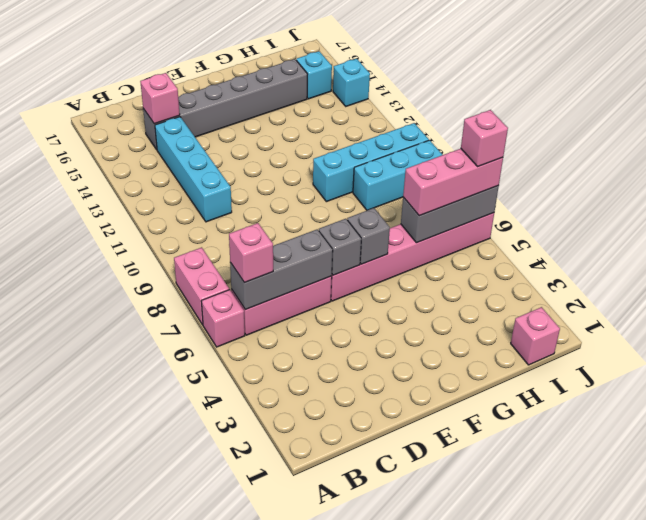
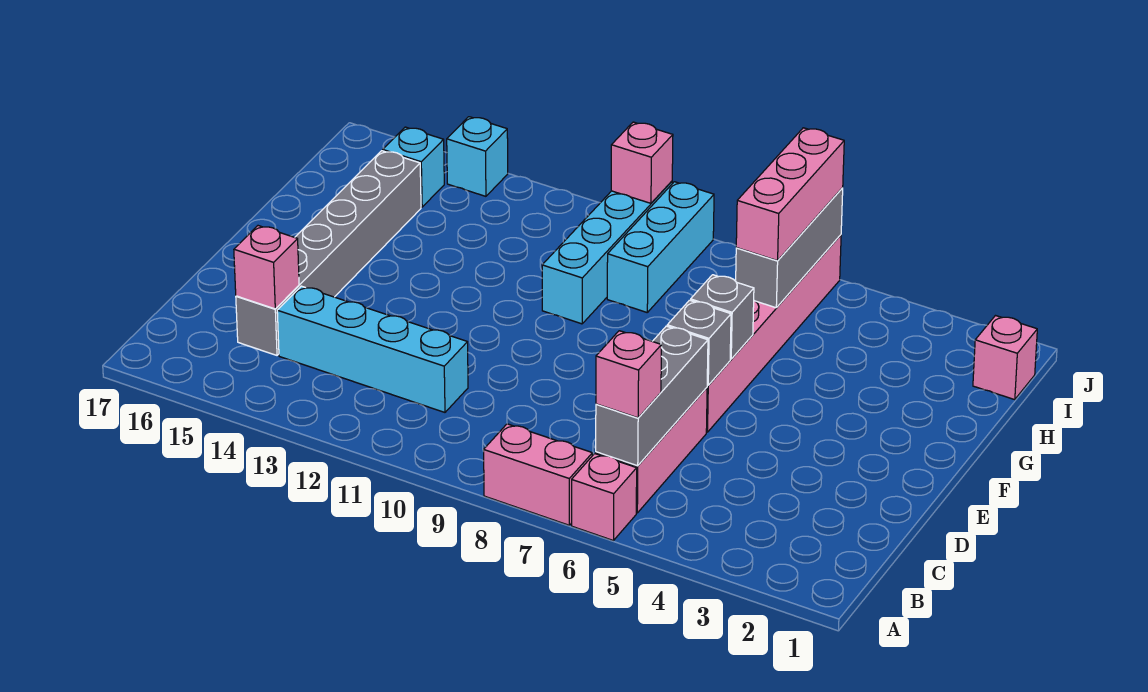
pink 1x1 brick [461,110,508,166] -> pink 1x1 brick moved to [611,122,673,203]

